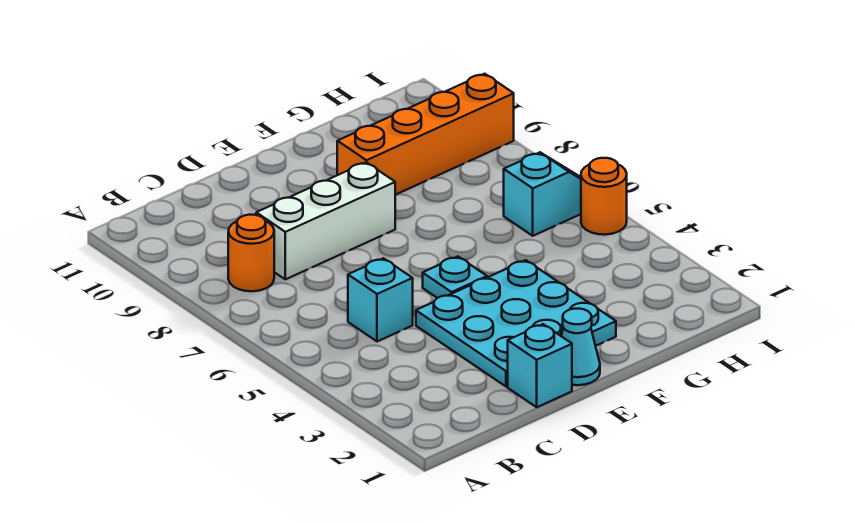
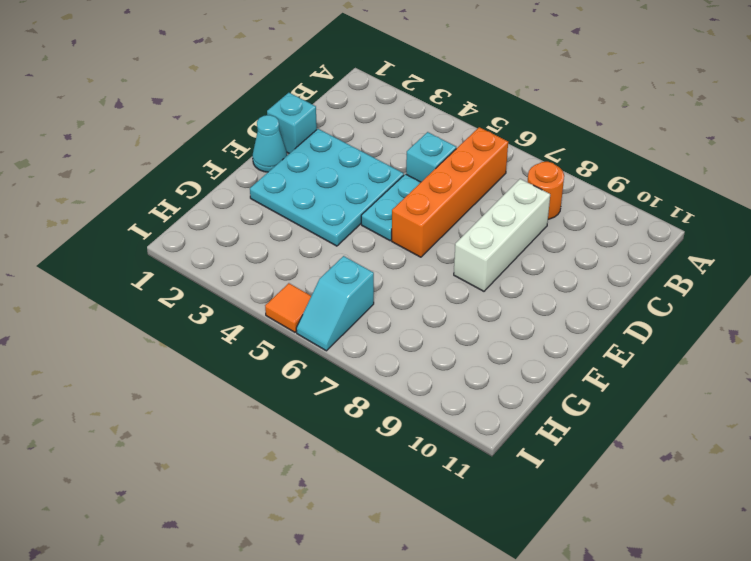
cyan 1x1 plate [423,257,487,298] -> cyan 1x2 plate [361,174,421,241]
orange 1x4 brick [337,74,514,195] -> orange 1x4 brick moved to [392,127,508,257]
orange 1x1 round brick [581,158,627,235] -> orange 1x1 tile [265,283,311,332]

